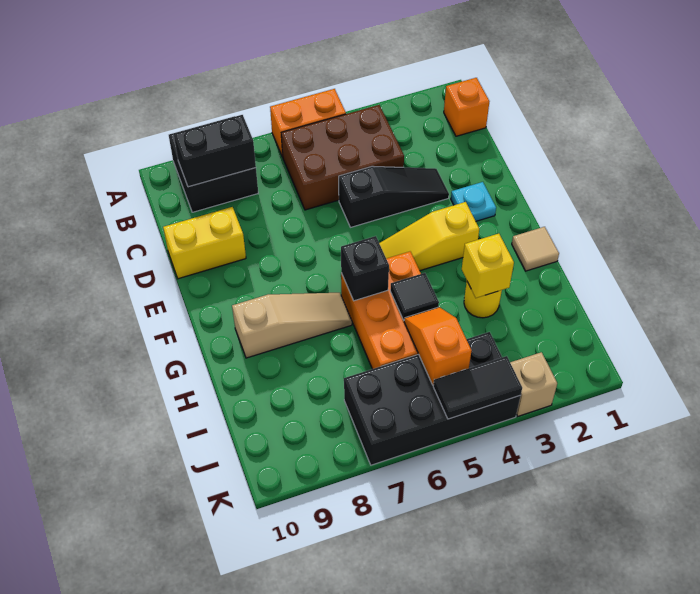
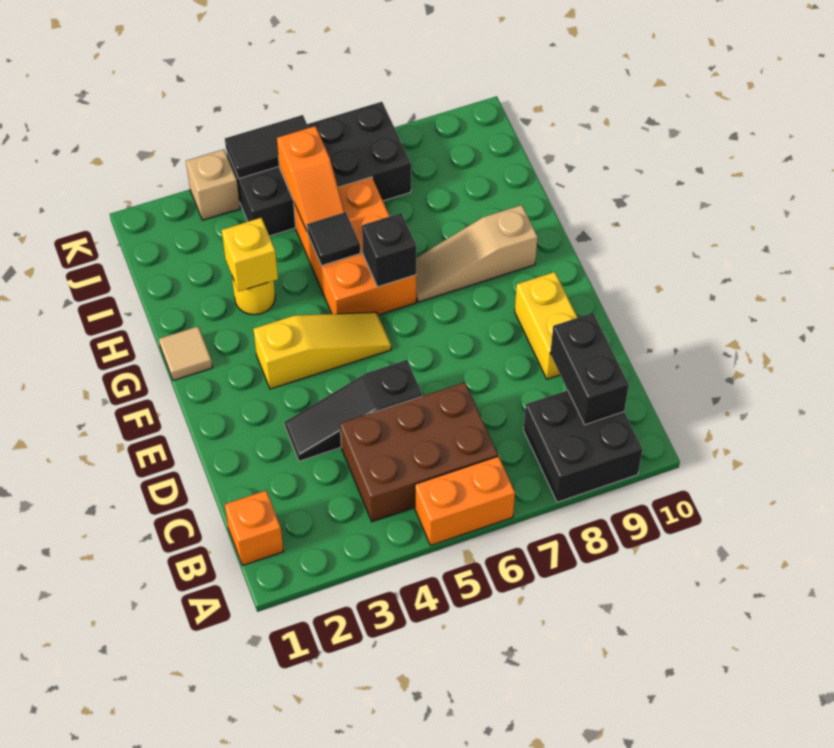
black 1x2 brick [174,115,256,187] -> black 1x2 brick turned to [550,313,629,425]
yellow 1x2 brick [163,207,246,279] -> yellow 1x2 brick turned to [515,272,578,379]
cyan 1x1 plate [451,182,496,221] -> none

